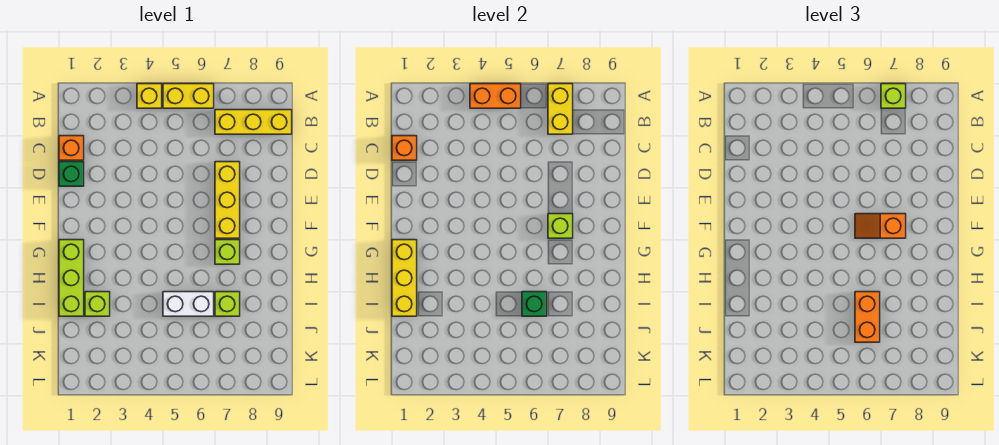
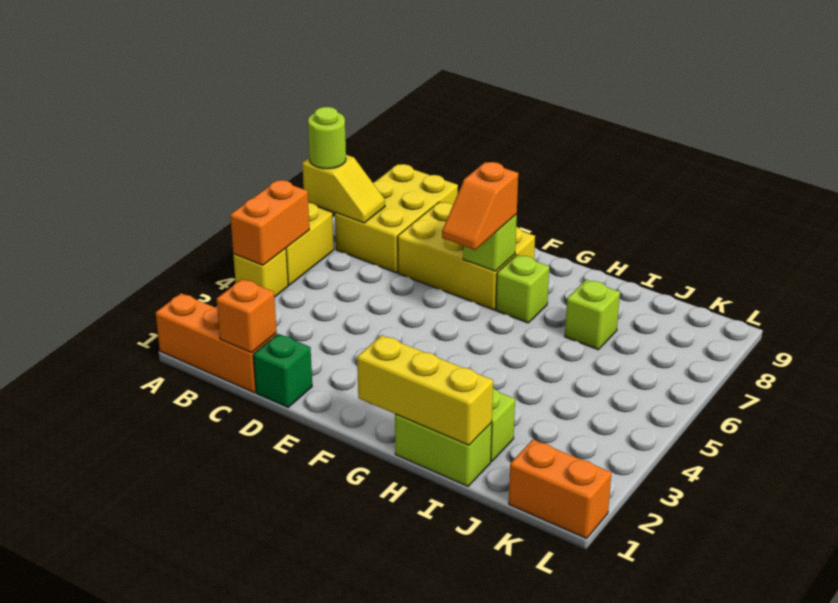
yellow 1x2 brick [548,84,573,134] -> yellow 1x2 slope [302,155,385,223]
lime 1x1 brick [881,84,906,108] -> lime 1x1 round brick [308,107,346,169]
yellow 1x3 brick [215,110,292,134] -> yellow 2x3 brick [335,164,458,273]
orange 1x1 brick [59,136,84,160] -> orange 1x3 brick [155,293,277,393]
yellow 1x3 brick [215,162,240,238] -> yellow 2x3 brick [398,202,535,310]
lime 1x3 brick [59,240,84,316] -> lime 1x2 brick [395,414,492,486]
white 1x2 brick [163,292,214,316] -> none
green 1x1 brick [522,292,547,316] -> none
orange 1x2 brick [855,292,880,342] -> orange 1x2 brick moved to [509,440,611,538]

